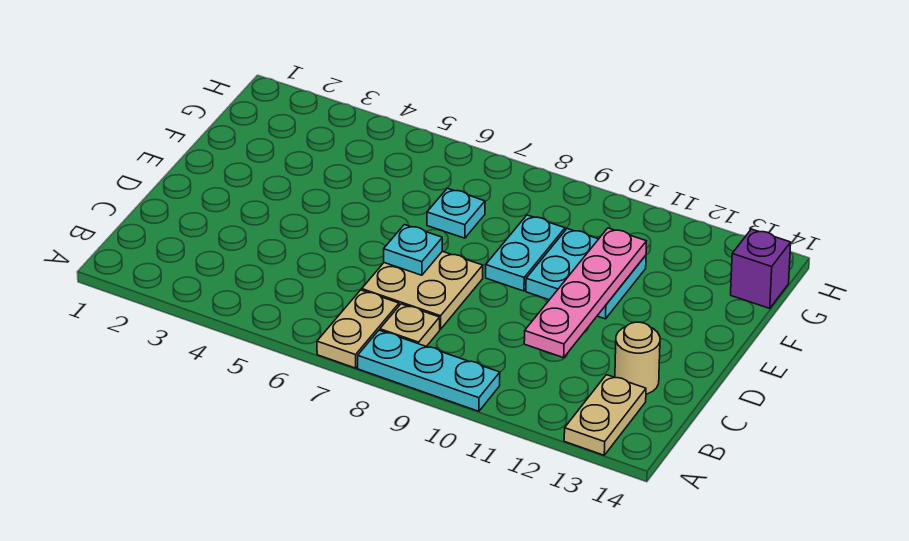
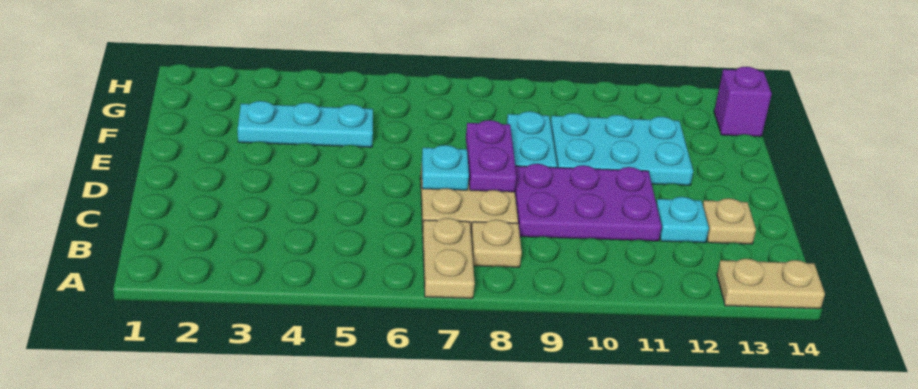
cyan 1x3 plate [358,330,500,411] -> cyan 1x3 plate moved to [238,101,373,147]
tan 1x2 plate [564,375,646,455] -> tan 1x2 plate turned to [717,259,825,309]
none -> purple 2x3 plate [515,164,662,241]
pink 1x4 plate [524,228,647,358] -> none
tan 1x1 round brick [615,322,660,394] -> tan 1x1 plate [703,198,756,244]
none -> purple 1x2 plate [466,120,517,192]
cyan 2x2 plate [526,229,646,319] -> cyan 2x3 plate [550,113,693,185]
cyan 1x1 plate [427,188,485,238] -> cyan 1x1 plate moved to [656,197,709,243]

